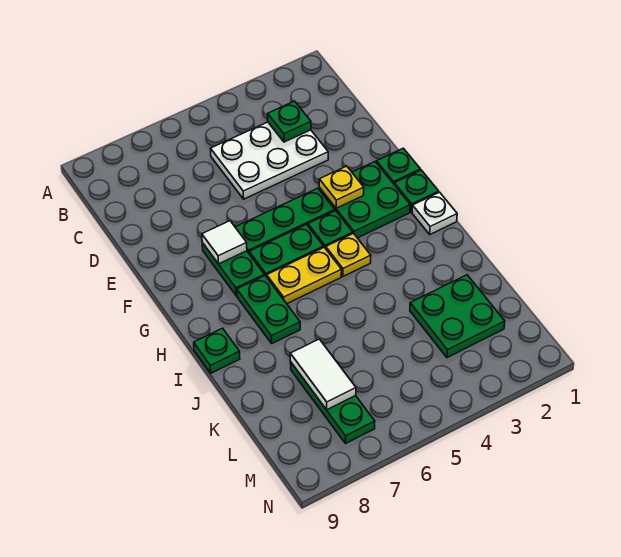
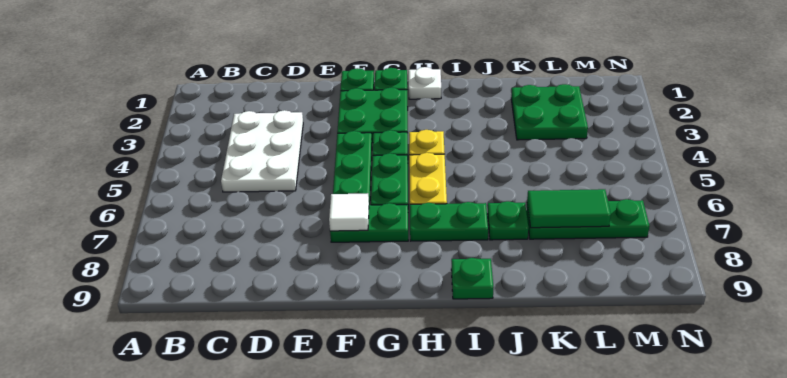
green 1x1 plate [268,101,311,142] -> green 1x1 plate moved to [487,201,528,240]
yellow 1x1 plate [319,166,364,208] -> none
white 1x2 tile [290,339,356,410] -> green 1x2 tile [527,189,611,228]

